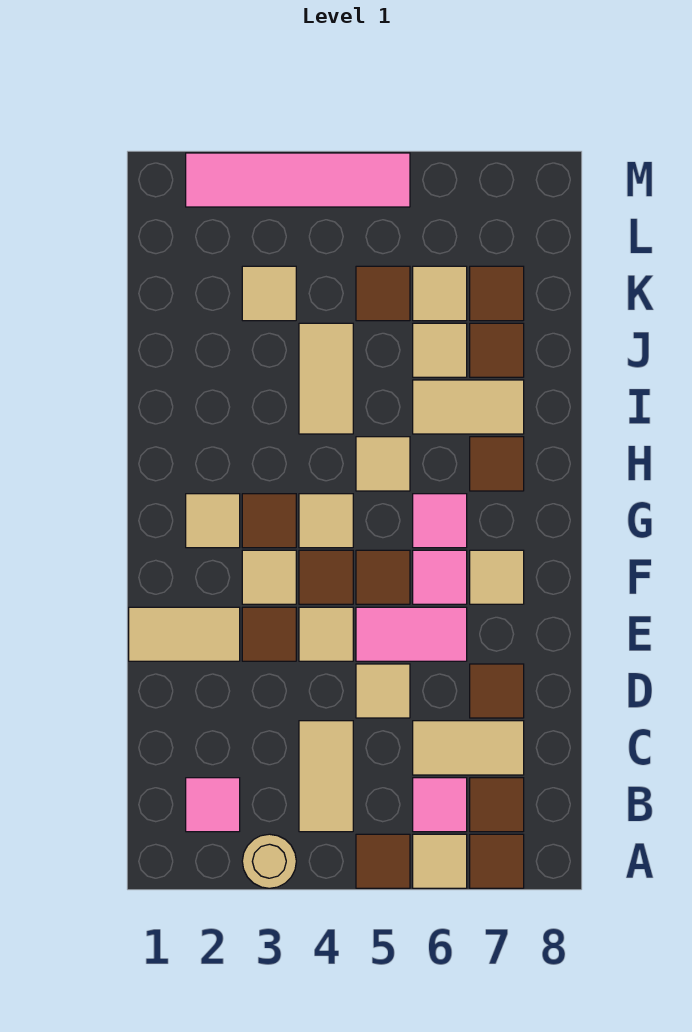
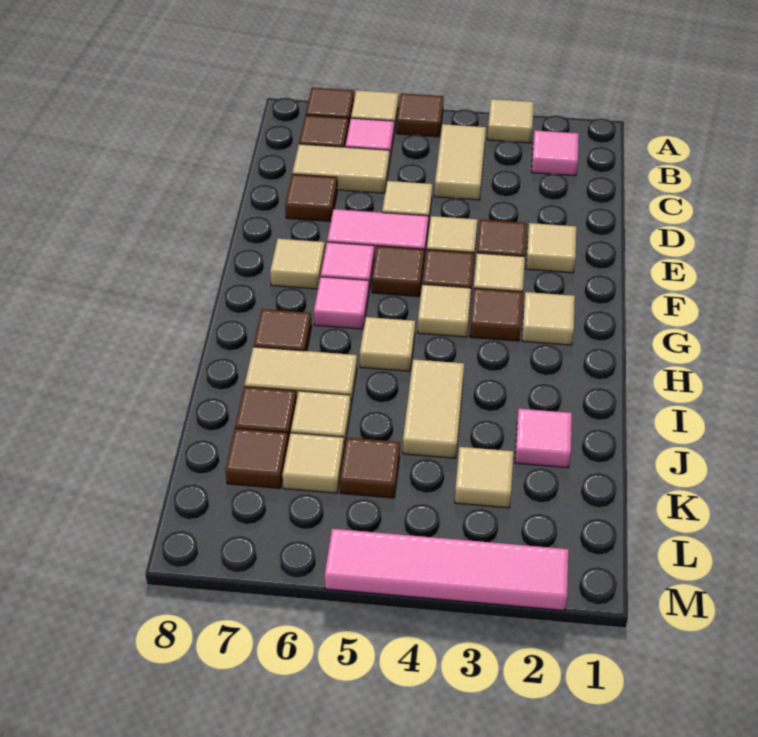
tan 1x1 round brick [242,834,296,888] -> tan 1x1 tile [487,99,534,143]
tan 1x2 tile [129,607,240,661] -> tan 1x1 tile [526,223,576,273]
none -> pink 1x1 tile [515,409,572,468]

